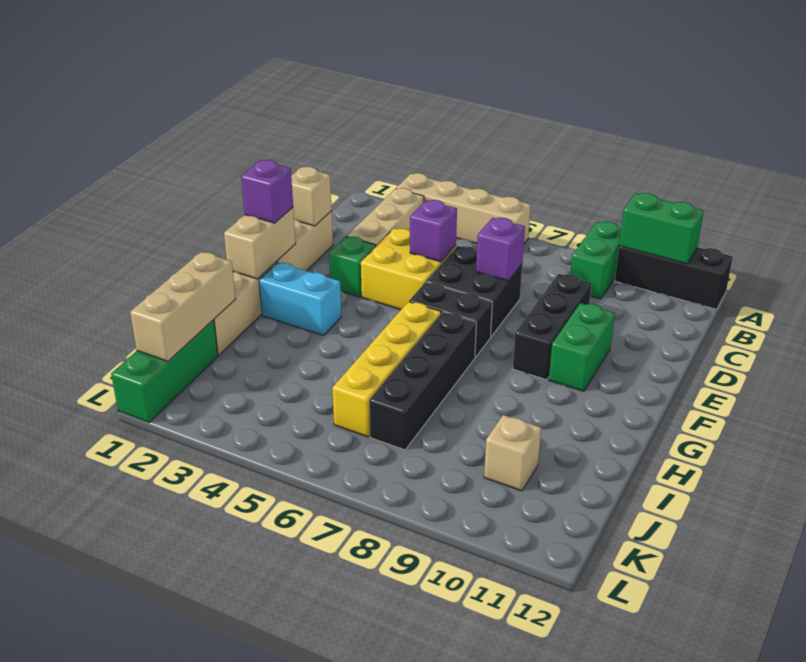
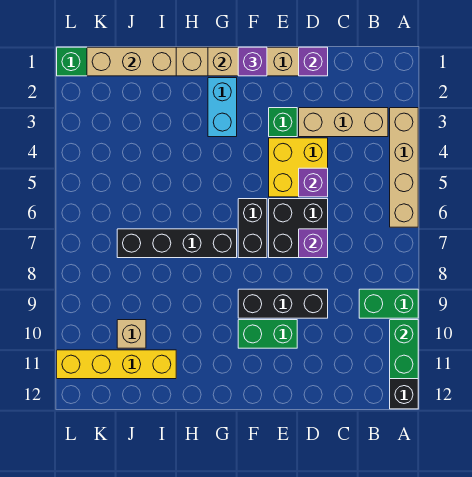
tan 1x1 brick [291,167,332,226] -> purple 1x1 brick [299,47,328,76]
yellow 1x4 brick [332,302,441,437] -> yellow 1x4 brick moved to [57,350,176,379]

